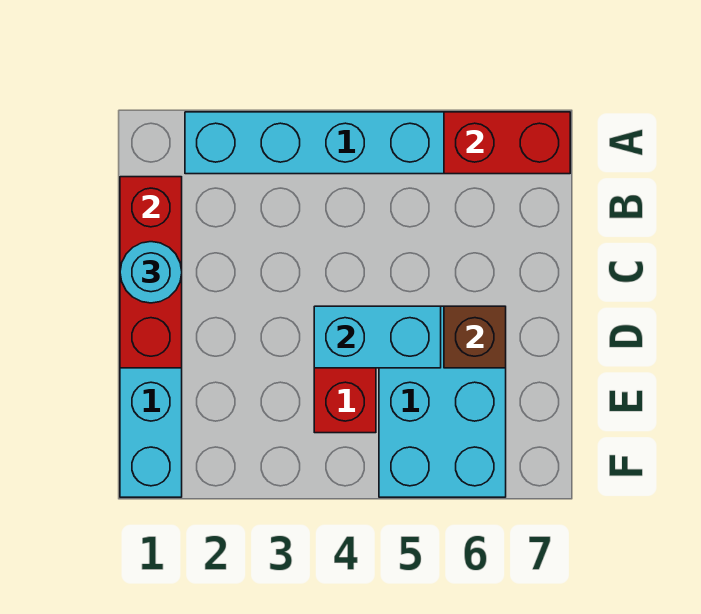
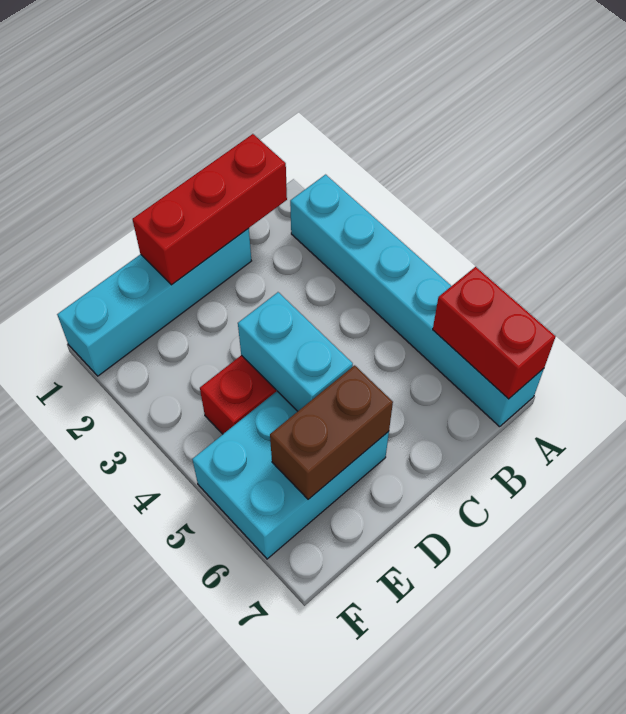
cyan 1x1 round brick [120,242,182,303] -> none
brown 1x1 brick [444,306,506,368] -> brown 1x2 brick [270,365,393,499]

